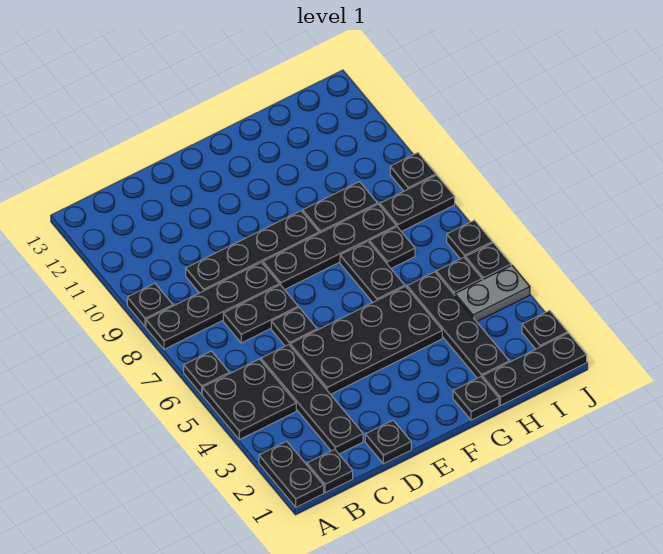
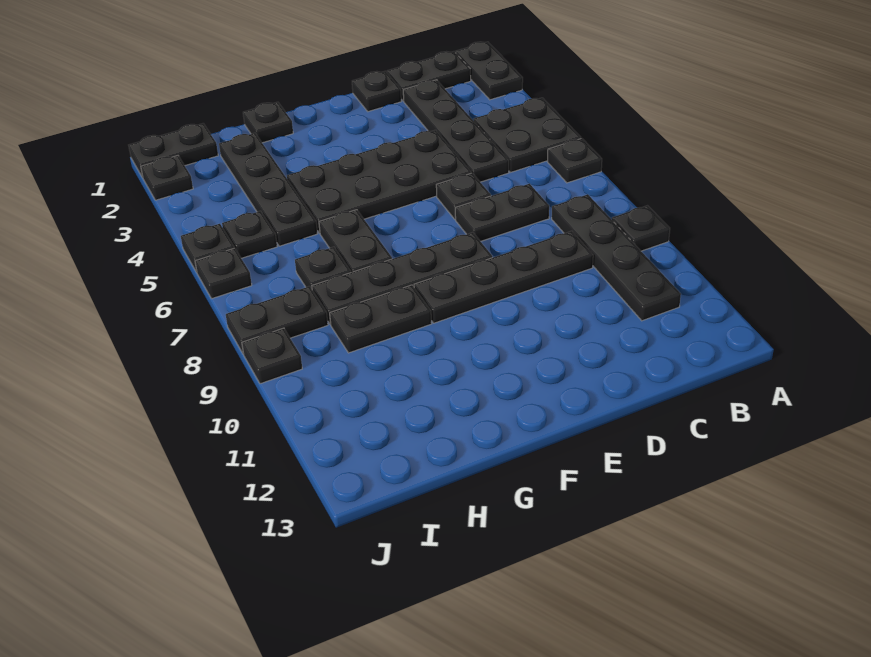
black 1x4 plate [146,262,279,349] -> black 1x4 plate turned to [552,194,681,321]
black 1x1 plate [307,449,353,493] -> black 1x2 plate [387,52,471,101]
black 1x3 plate [482,333,587,406] -> black 1x2 plate [129,123,218,178]
grey 1x2 plate [455,265,530,322] -> none

